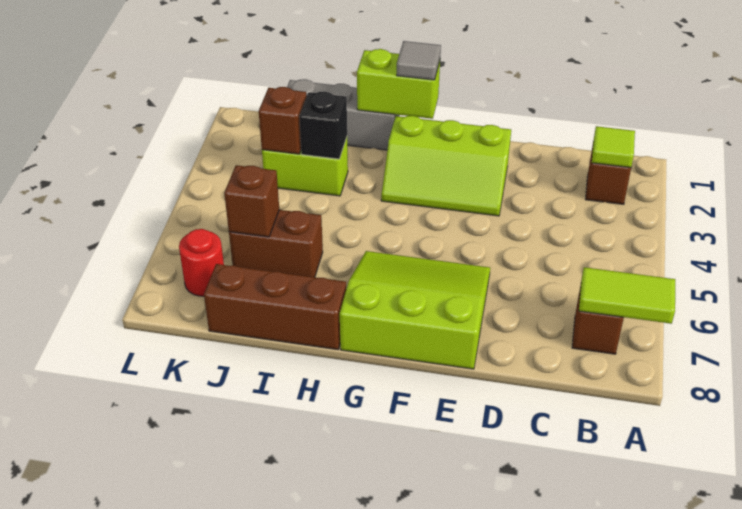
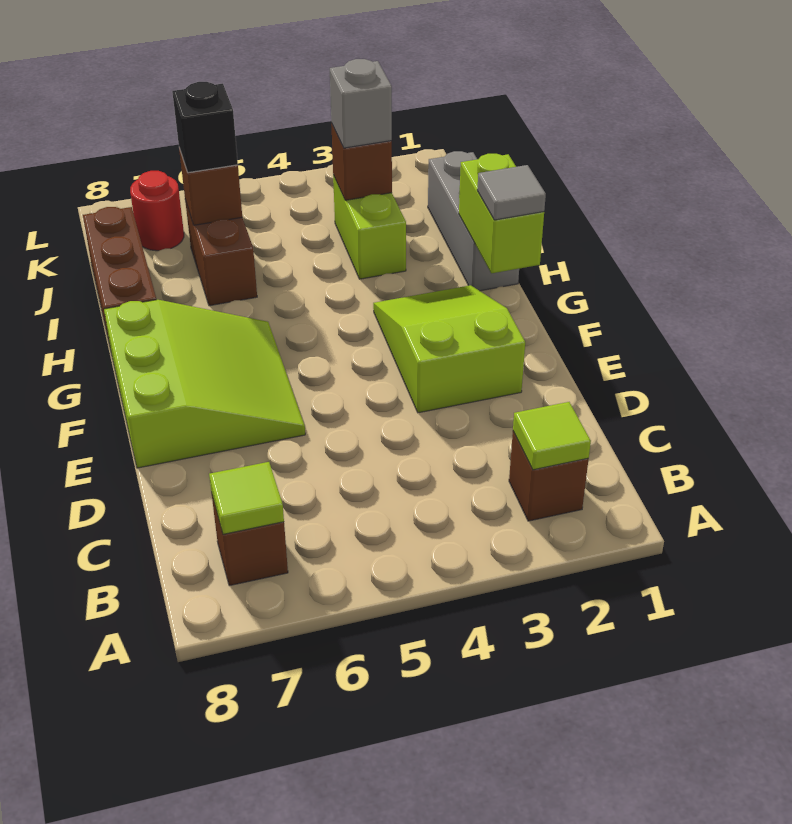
lime 1x2 tile [579,267,675,324] -> lime 1x1 tile [209,462,284,534]
lime 2x3 slope [381,116,511,216] -> lime 2x3 slope turned to [373,285,525,413]
black 1x1 brick [299,92,347,159] -> black 1x1 brick moved to [172,82,238,173]
none -> grey 1x1 brick [330,59,392,148]

